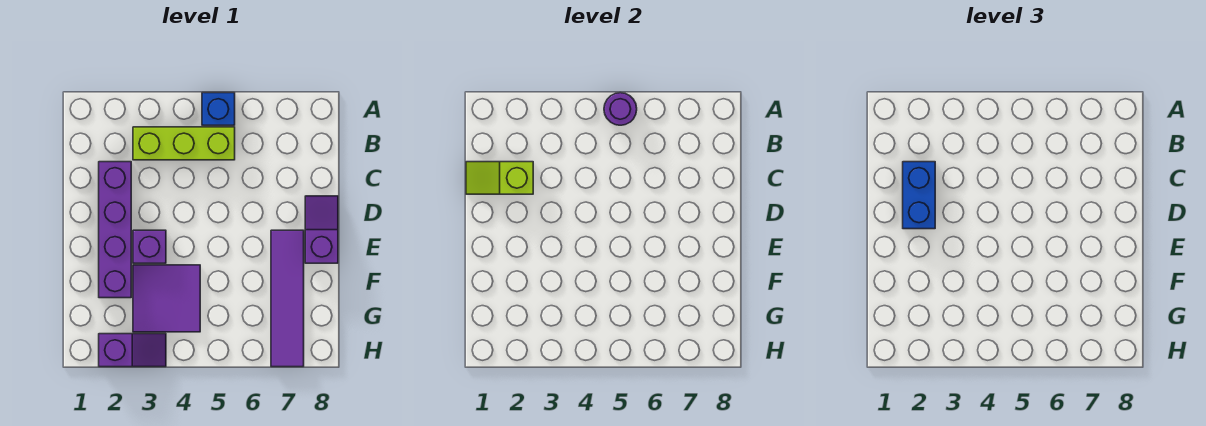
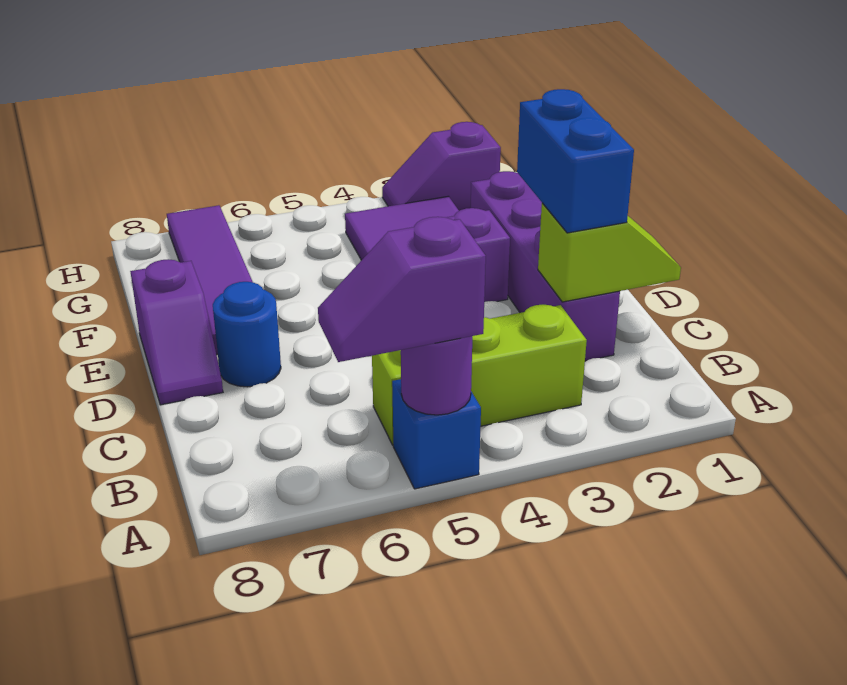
none -> purple 1x2 slope [318,217,486,362]
none -> blue 1x1 round brick [213,282,281,387]

